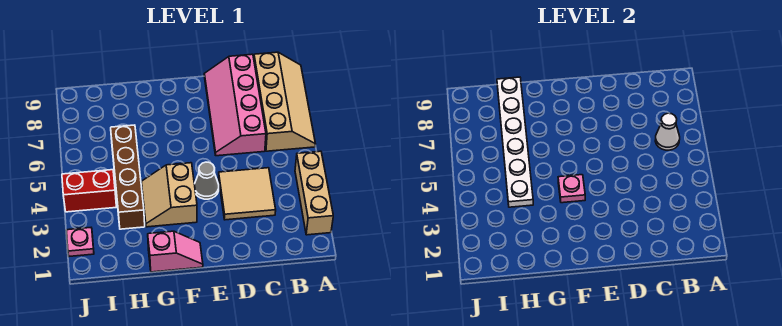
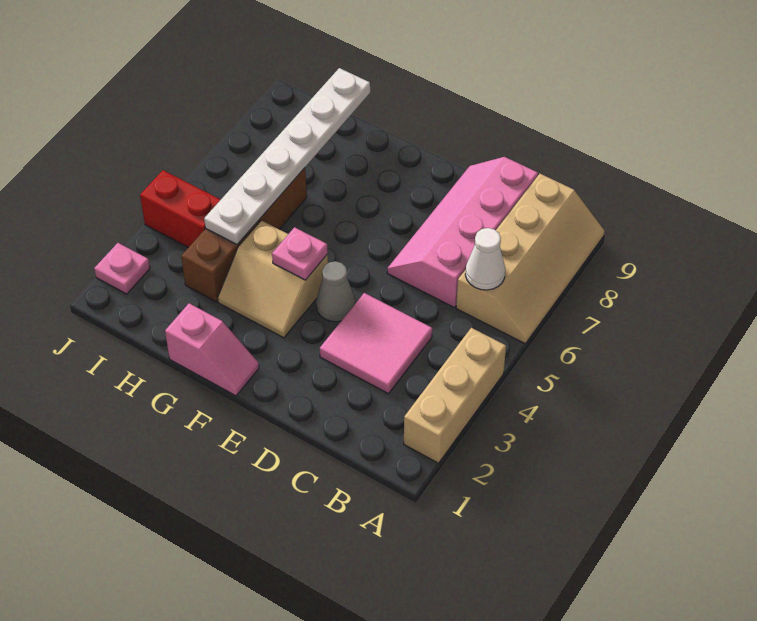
tan 2x2 tile [219,168,276,220] -> pink 2x2 tile [320,293,432,394]
tan 2x2 slope [141,163,197,227] -> tan 2x2 slope turned to [218,220,328,338]

